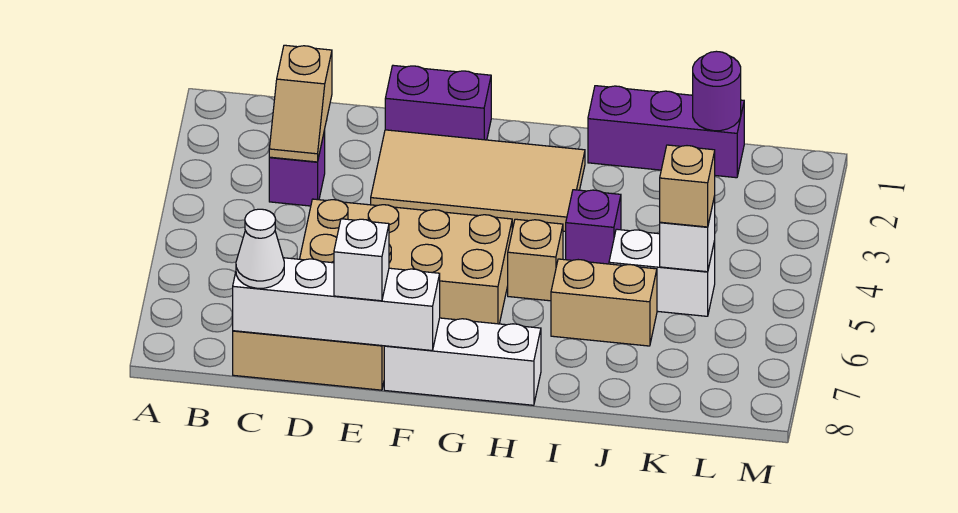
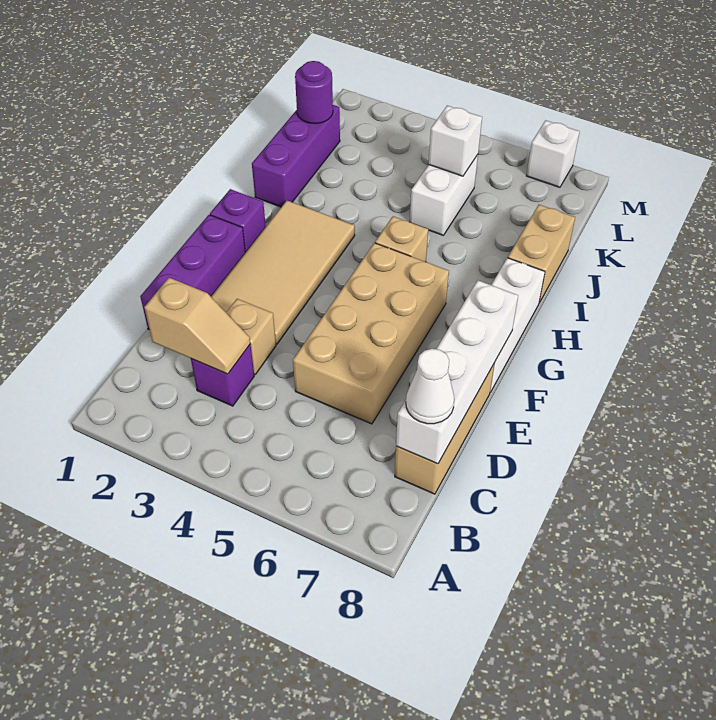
purple 1x2 brick [385,65,491,140] -> purple 1x3 brick [140,215,245,329]
white 1x1 brick [334,219,389,301] -> white 1x1 brick moved to [526,120,580,187]
purple 1x1 brick [566,190,621,264] -> purple 1x1 brick moved to [210,189,266,253]
tan 1x2 brick [551,259,657,346] -> tan 1x2 brick moved to [508,205,575,303]
tan 1x1 brick [660,145,715,227] -> tan 1x1 brick moved to [226,299,276,374]

